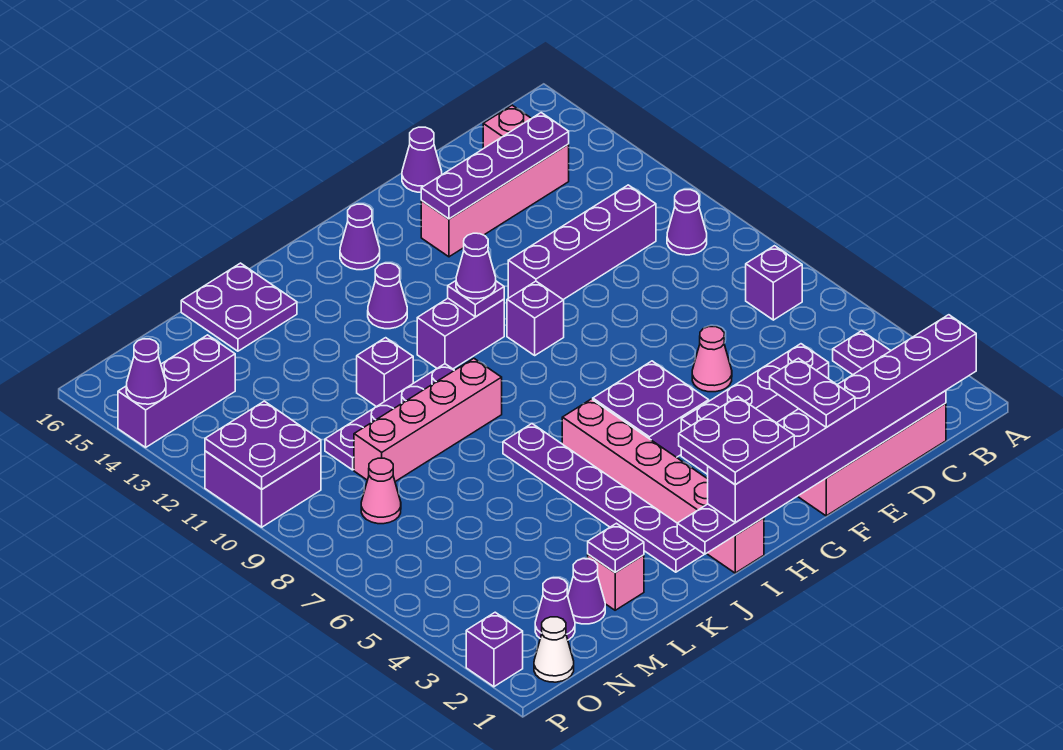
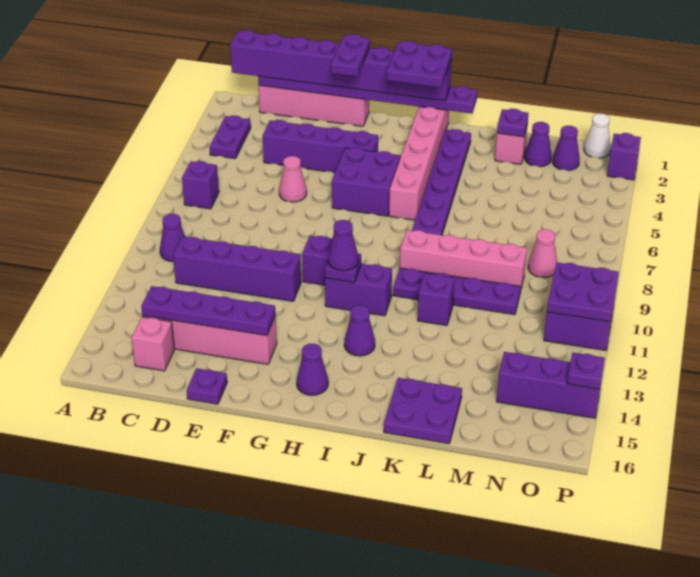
purple 1x1 cone [402,127,442,192] -> purple 1x1 plate [187,368,227,404]
purple 1x1 cone [126,339,166,404] -> purple 1x1 plate [567,353,605,390]

